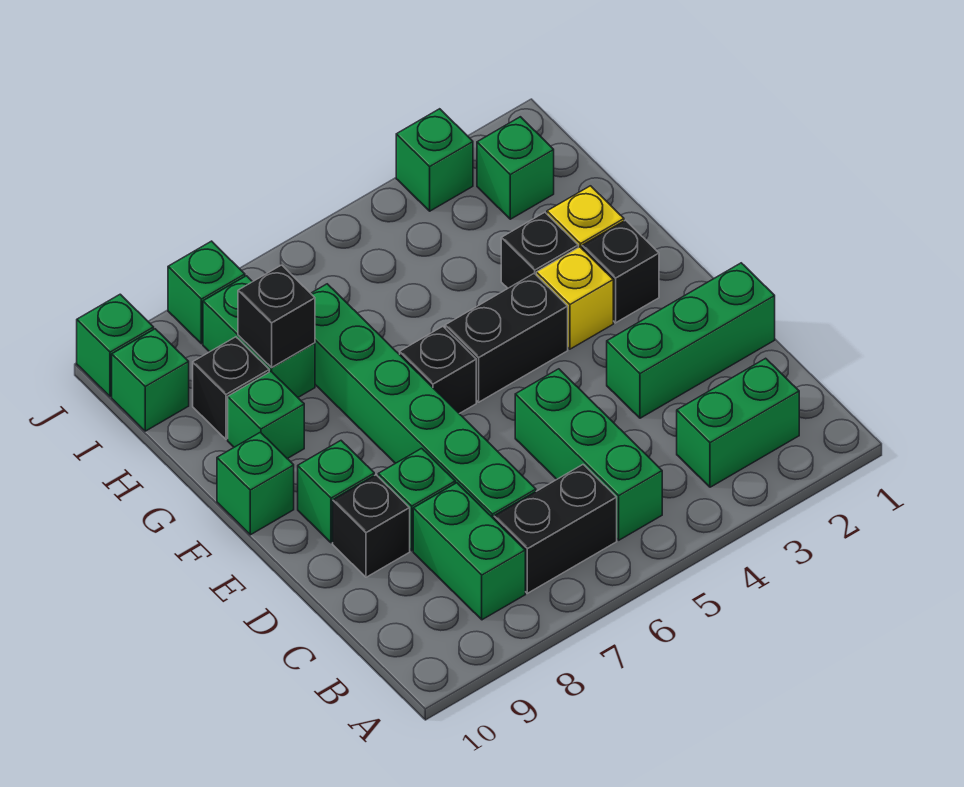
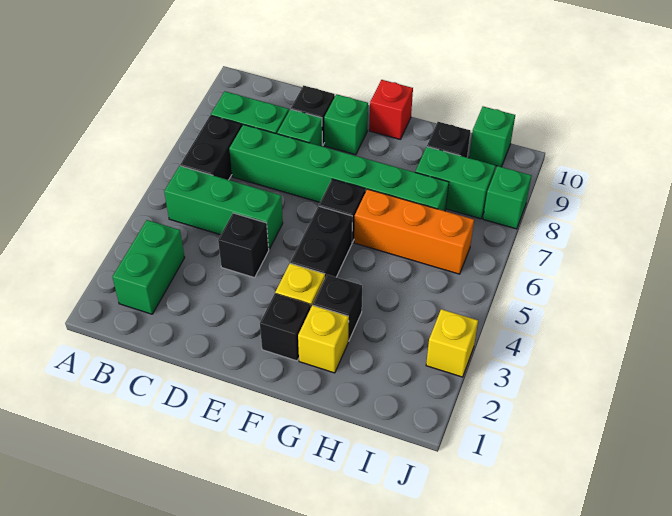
green 1x3 brick [607,263,775,418] -> none
green 1x1 brick [217,432,294,535] -> red 1x1 brick [369,80,413,139]
none -> orange 1x3 brick [354,189,474,274]
green 1x1 brick [228,371,304,459] -> none
black 1x1 brick [238,265,315,367] -> black 1x1 brick moved to [218,213,269,278]
green 1x1 brick [477,117,554,219] -> none
green 1x1 brick [396,109,473,211] -> yellow 1x1 brick [426,309,478,377]
green 1x1 brick [77,294,154,397] -> none

